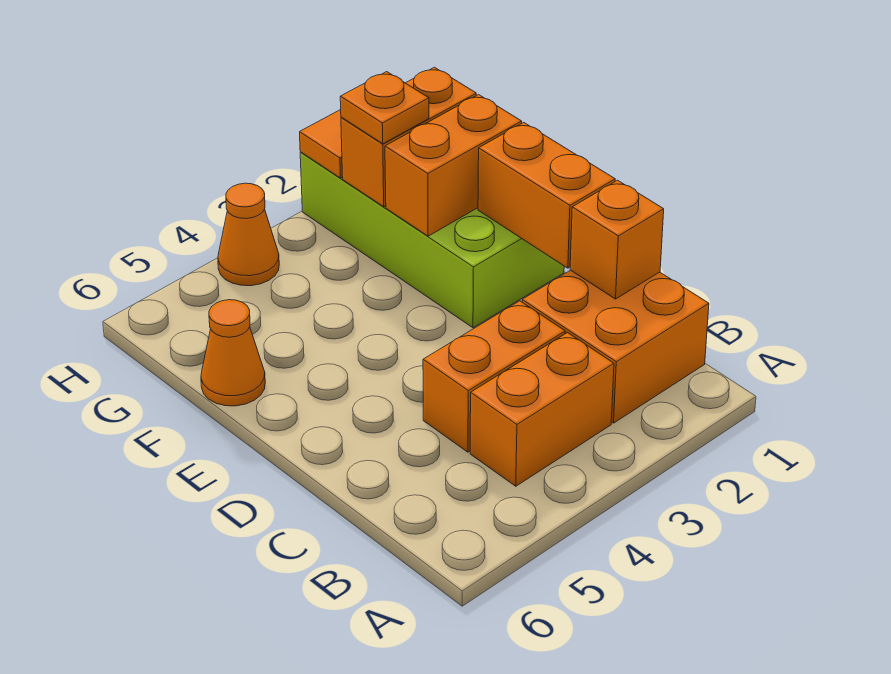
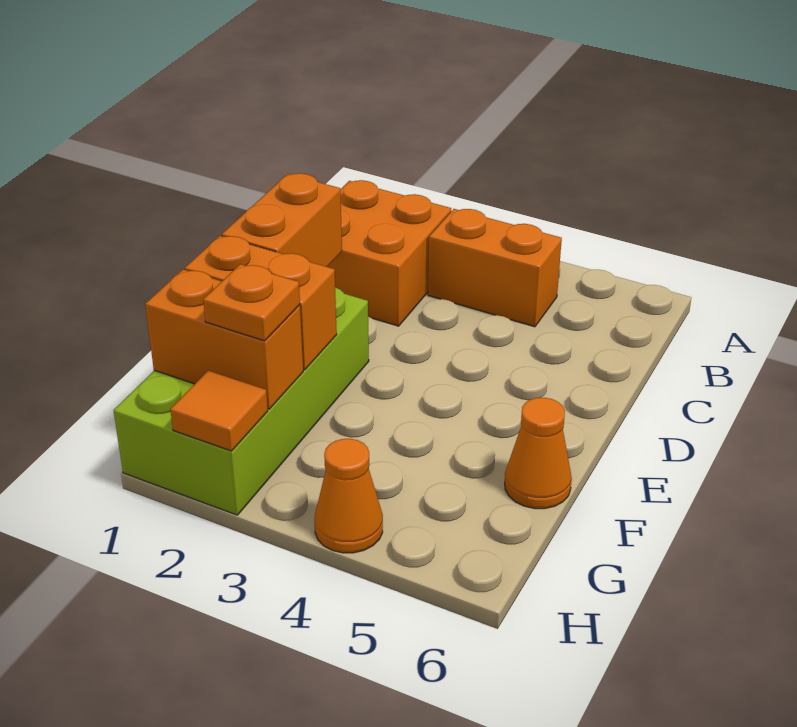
orange 1x1 brick [570,180,664,299] -> none
orange 1x2 brick [423,301,565,452] -> none

